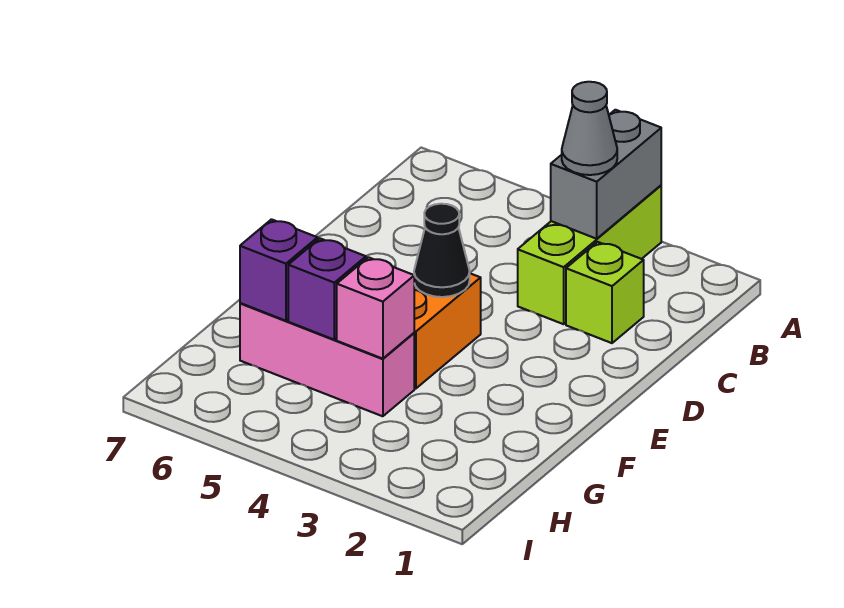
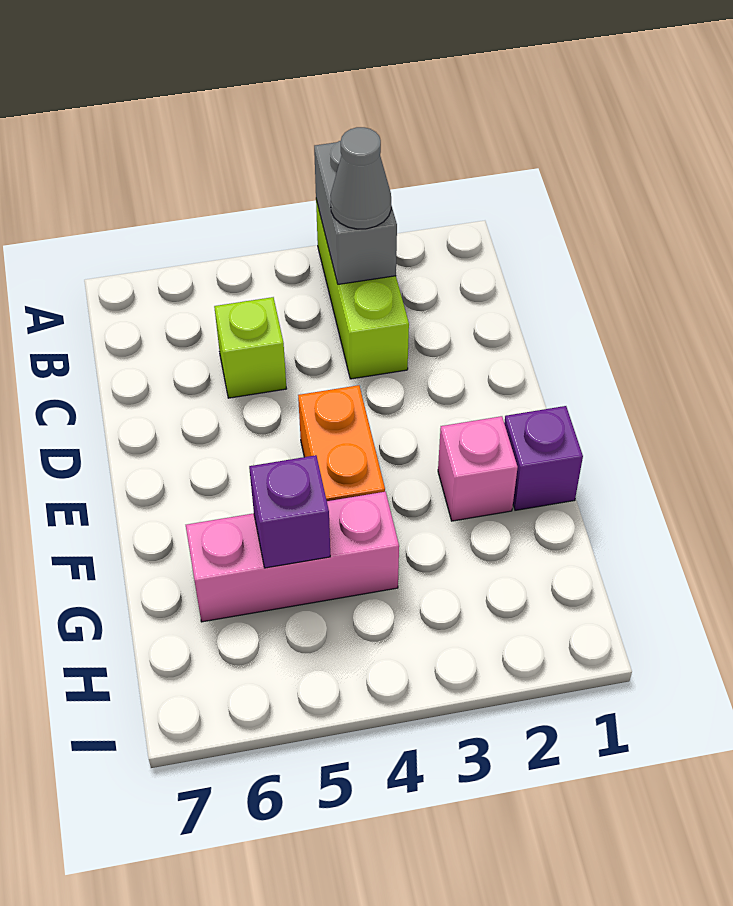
lime 1x1 brick [566,242,644,343] -> lime 1x1 brick moved to [214,297,286,398]
black 1x1 cone [414,204,470,297] -> none
pink 1x1 brick [337,257,414,359] -> pink 1x1 brick moved to [438,416,518,521]
purple 1x1 brick [240,219,318,321] -> purple 1x1 brick moved to [504,406,583,510]

